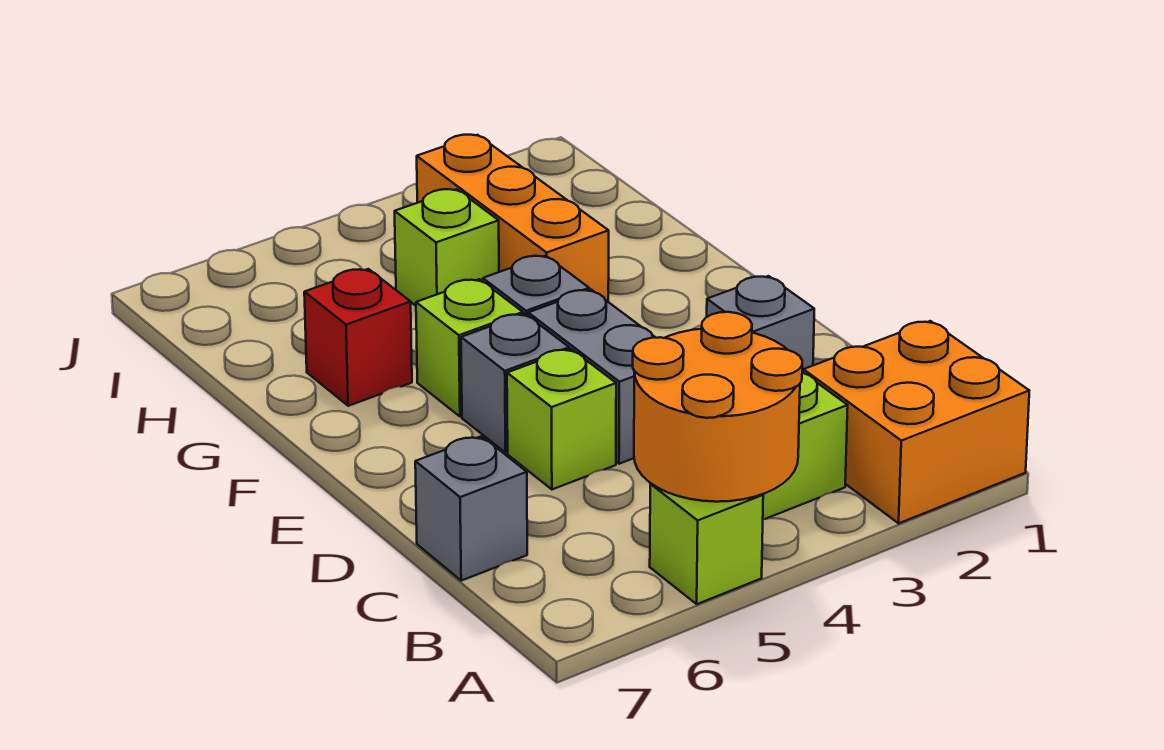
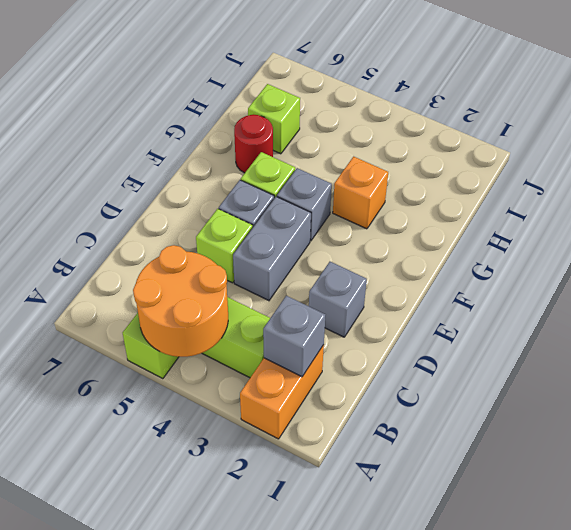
orange 2x2 brick [803,321,1029,523] -> orange 1x2 brick [240,345,324,439]
grey 1x1 brick [415,436,527,581] -> grey 1x1 brick moved to [263,296,325,377]
orange 1x3 brick [417,135,609,301] -> orange 1x1 brick [333,156,388,229]
red 1x1 brick [304,269,412,406] -> red 1x1 round brick [234,114,273,173]
lime 1x1 brick [395,189,499,306] -> lime 1x1 brick moved to [248,84,300,154]

